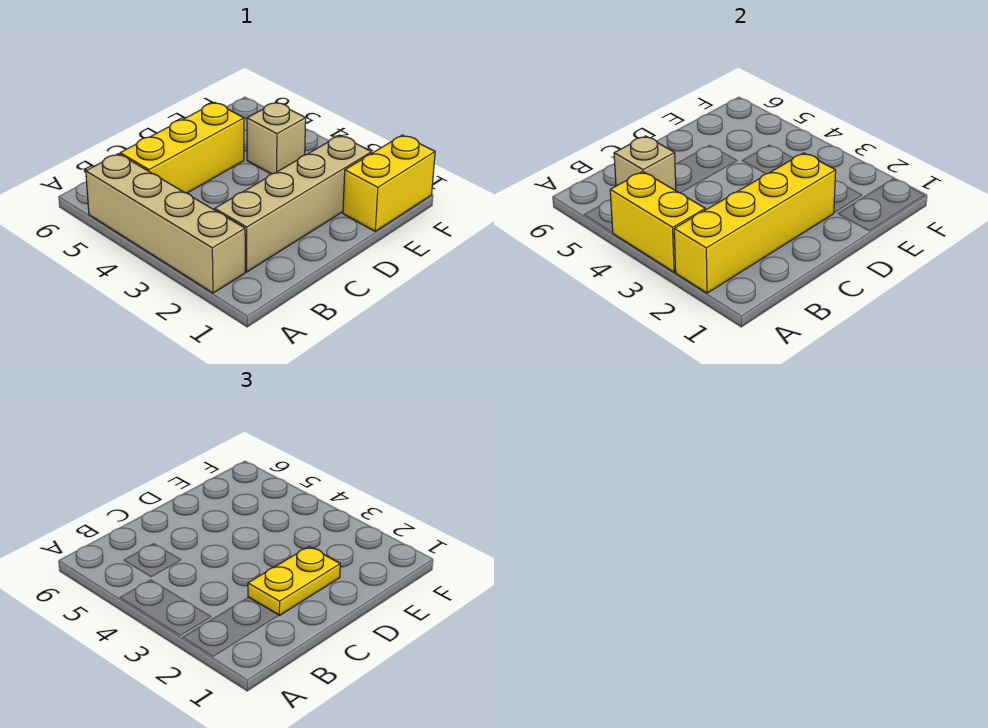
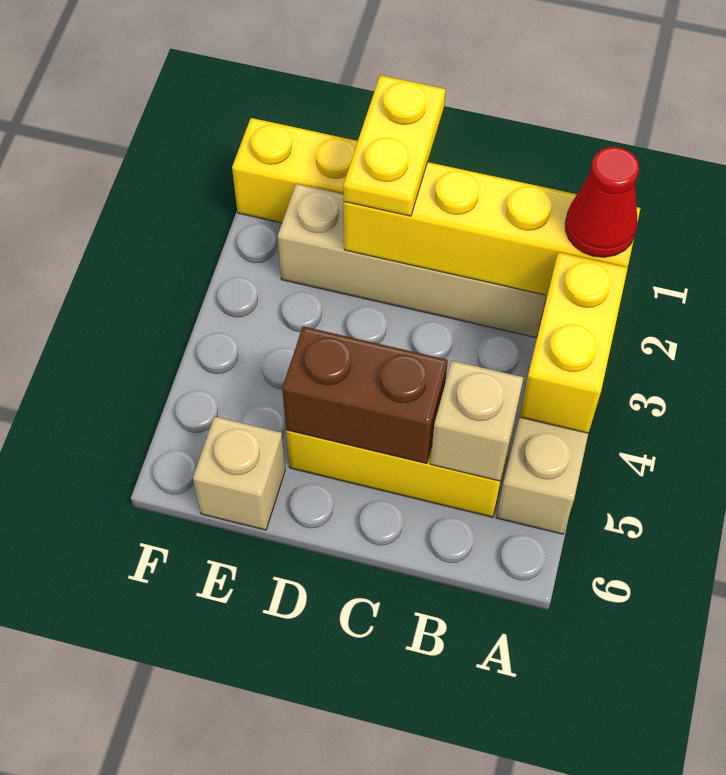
none -> red 1x1 cone [565,147,639,257]
yellow 1x2 plate [248,547,340,615] -> yellow 1x2 plate turned to [343,75,446,216]
none -> brown 1x2 brick [282,326,448,463]
tan 1x1 brick [247,102,306,174] -> tan 1x1 brick moved to [193,416,285,530]

